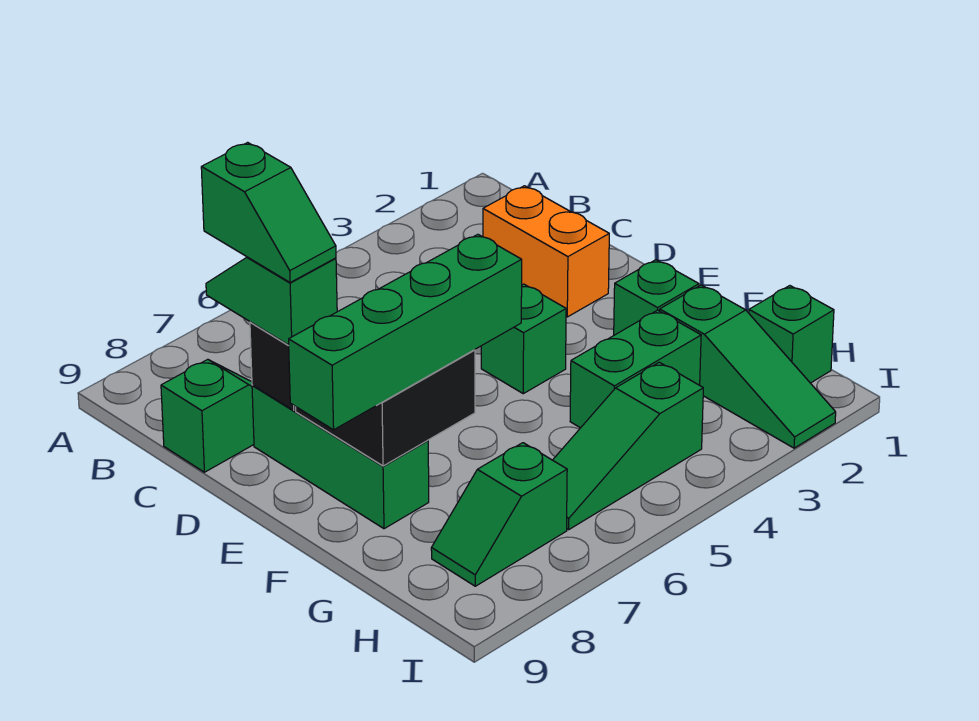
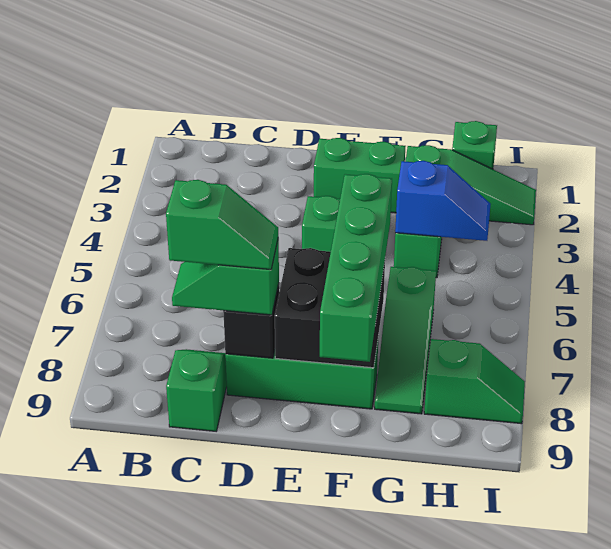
orange 1x2 brick [483,186,609,317] -> none
green 1x1 brick [614,260,699,335] -> green 1x2 brick [314,138,405,213]
none -> blue 1x2 slope [395,161,490,241]
green 1x3 slope [553,362,703,530] -> green 1x3 slope moved to [375,267,436,414]
green 1x2 slope [431,443,567,586] -> green 1x2 slope turned to [424,339,525,424]

